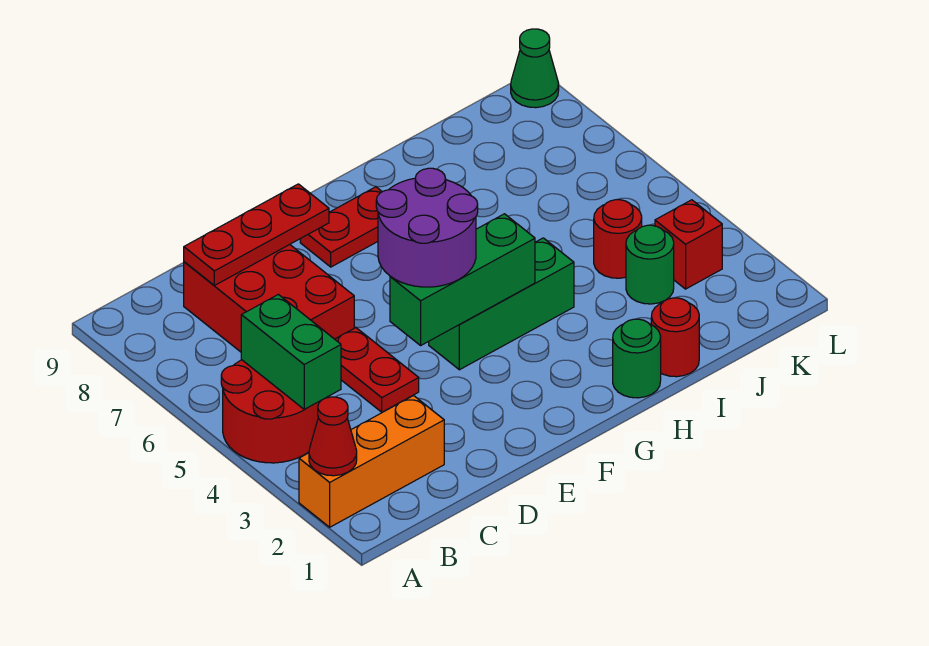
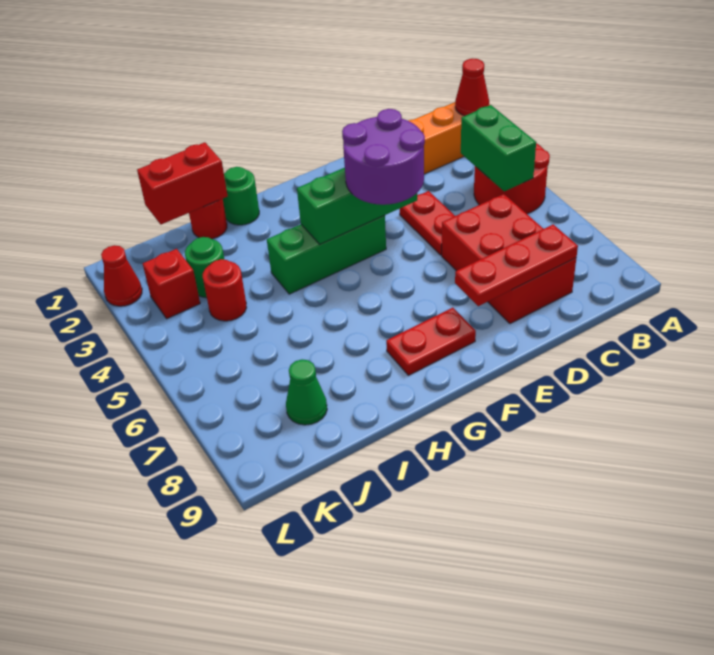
none -> red 1x2 brick [137,142,228,224]
none -> red 1x1 cone [101,245,142,306]
green 1x1 cone [511,29,559,108] -> green 1x1 cone moved to [286,359,327,425]

